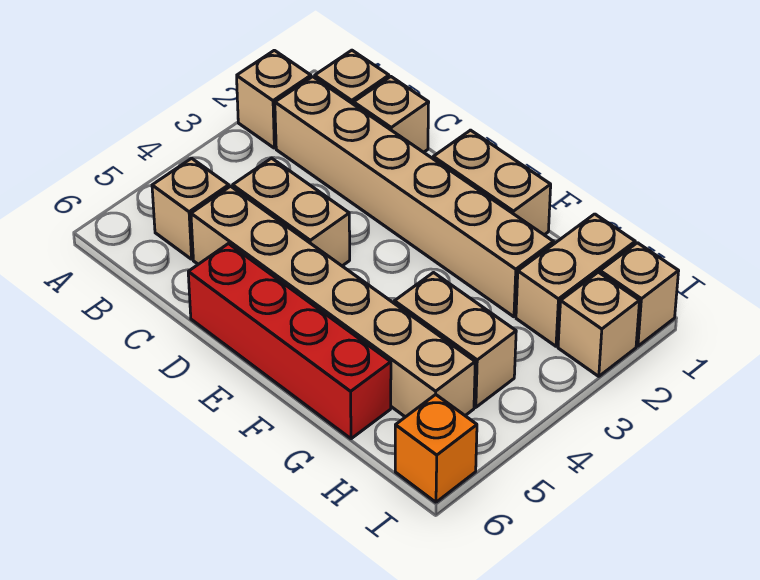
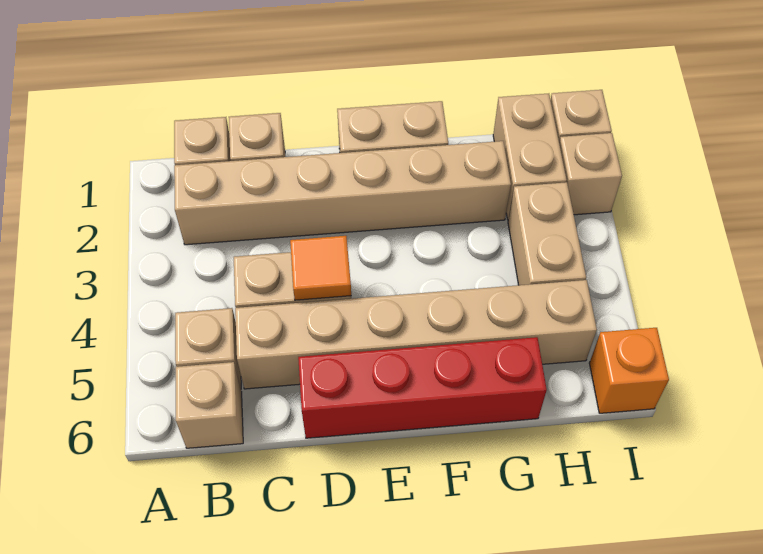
tan 1x1 brick [237,50,311,148] -> tan 1x1 brick moved to [176,362,243,448]
none -> orange 1x1 tile [290,236,351,300]
tan 1x2 brick [394,273,516,407] -> tan 1x2 brick turned to [508,182,586,285]

